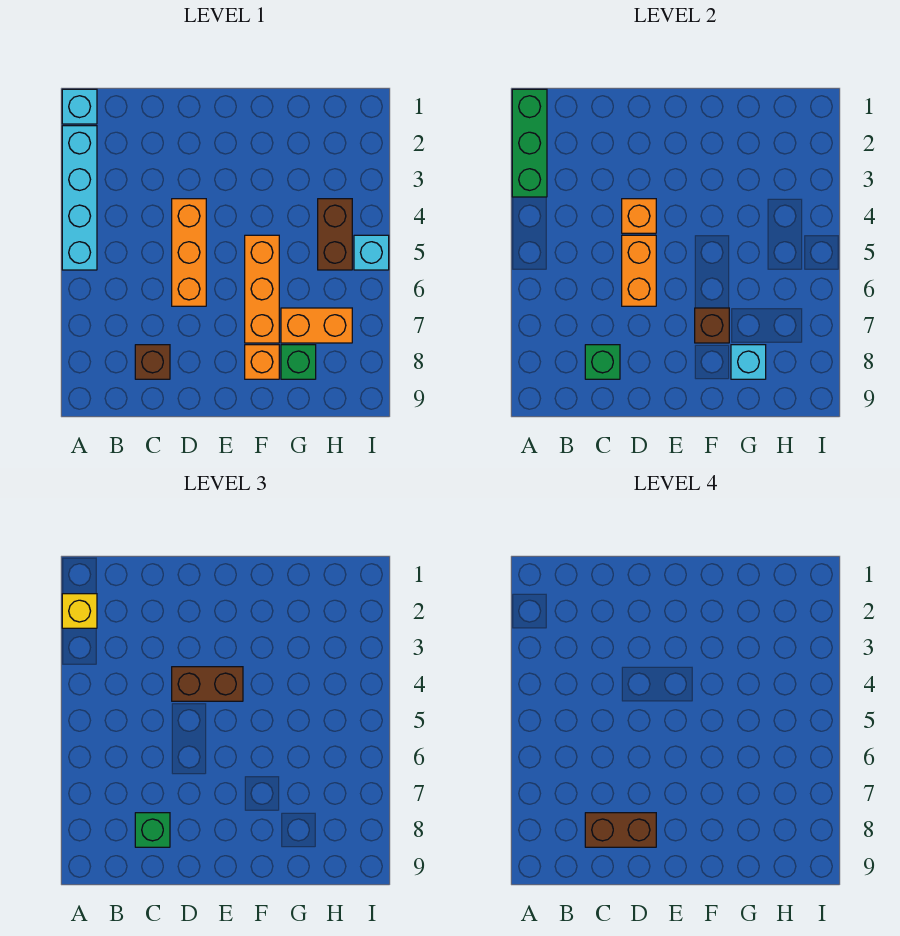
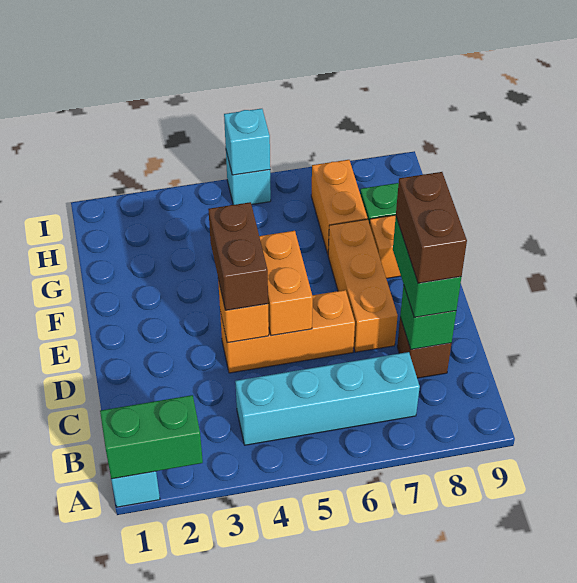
green 1x3 brick [512,89,547,197] -> green 1x2 brick [100,395,203,479]
cyan 1x4 brick [62,126,97,270] -> cyan 1x4 brick moved to [235,352,420,445]
yellow 1x1 brick [62,594,97,628] -> none
green 1x1 brick [135,813,170,847] -> green 1x2 brick [393,217,461,317]
orange 1x2 brick [622,235,656,306] -> orange 1x2 brick turned to [259,231,313,336]
orange 1x3 brick [245,235,279,343] -> orange 1x3 brick turned to [328,219,398,352]
brown 1x1 brick [695,308,729,343] -> none
cyan 1x1 brick [731,345,766,379] -> cyan 1x1 brick moved to [224,109,270,175]
brown 1x2 brick [318,199,352,270] -> none

